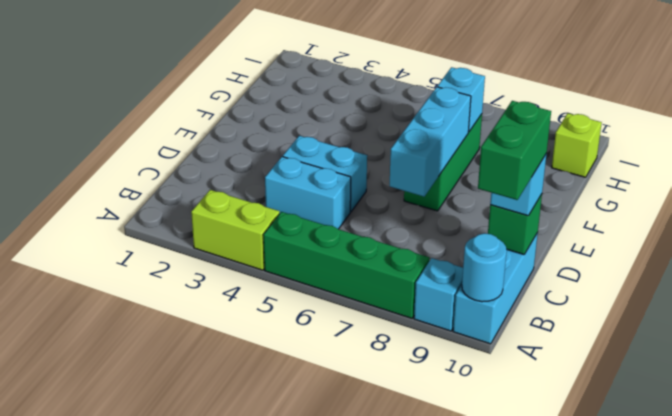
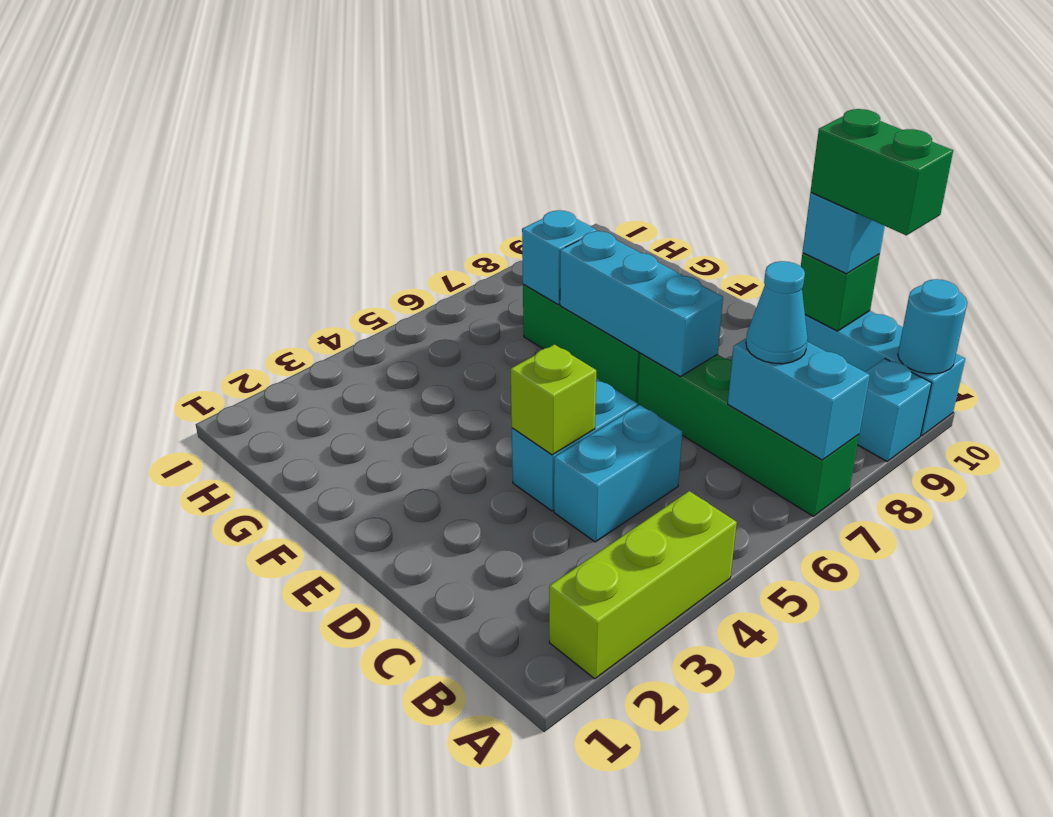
lime 1x2 brick [191,190,280,270] -> lime 1x3 brick [549,491,737,679]
green 1x4 brick [264,212,430,318] -> green 1x4 brick turned to [637,353,859,516]
none -> cyan 1x2 brick [728,339,870,460]
none -> cyan 1x1 cone [746,261,808,364]
lime 1x1 brick [552,113,602,177] -> lime 1x1 brick moved to [510,345,596,455]

